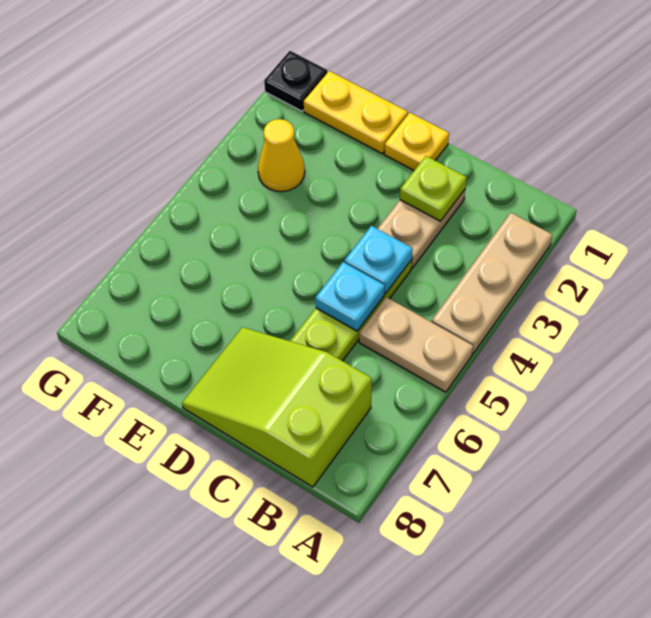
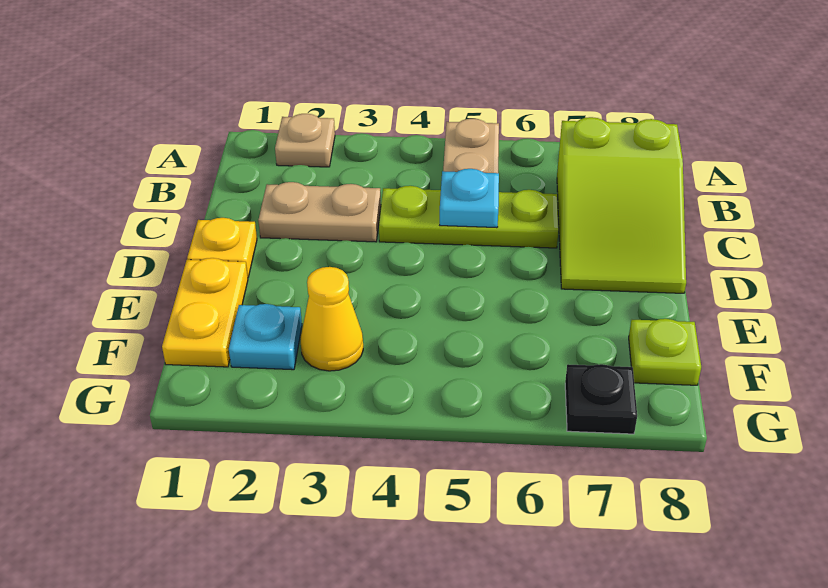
tan 1x3 plate [432,213,552,353] -> tan 1x1 plate [275,114,335,167]
lime 1x1 plate [400,156,467,221] -> lime 1x1 plate moved to [629,319,701,385]
cyan 1x1 plate [344,226,413,293] -> cyan 1x1 plate moved to [229,304,302,370]
black 1x1 plate [264,51,327,111] -> black 1x1 plate moved to [565,364,637,434]

